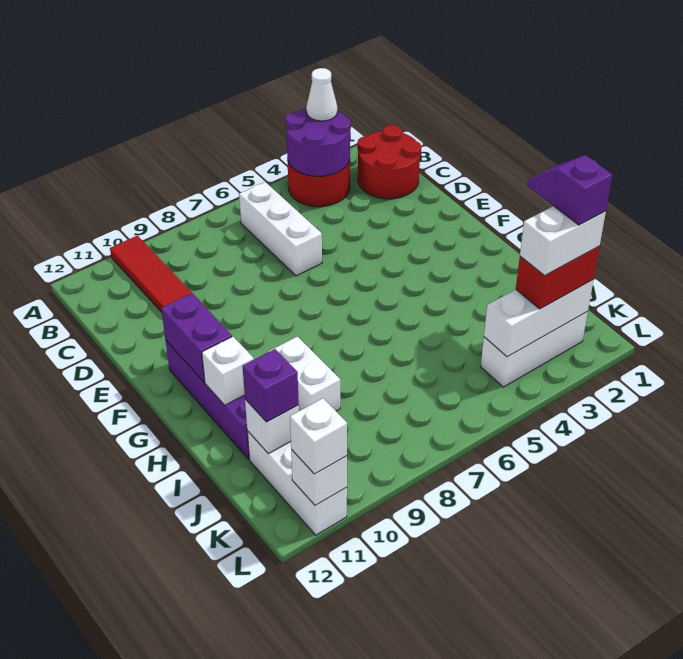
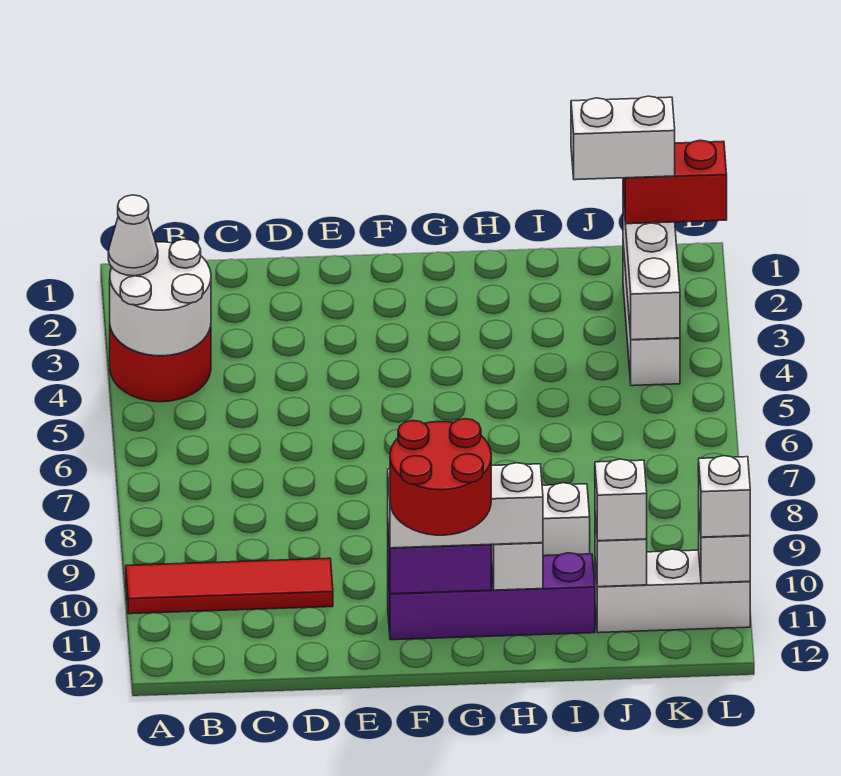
purple 2x2 round brick [285,109,351,177] -> white 2x2 round brick [110,239,211,356]
red 2x2 round brick [357,125,421,199] -> red 2x2 round brick moved to [390,419,491,535]
white 1x3 brick [239,182,322,276] -> white 1x3 brick moved to [387,463,543,548]
purple 1x2 slope [527,155,612,225] -> none
purple 1x1 brick [242,349,299,422] -> white 1x1 brick [595,459,647,541]
red 1x2 brick [516,247,599,309] -> red 1x2 brick turned to [623,140,727,224]
white 1x2 brick [520,206,606,275] -> white 1x2 brick turned to [571,96,675,180]

